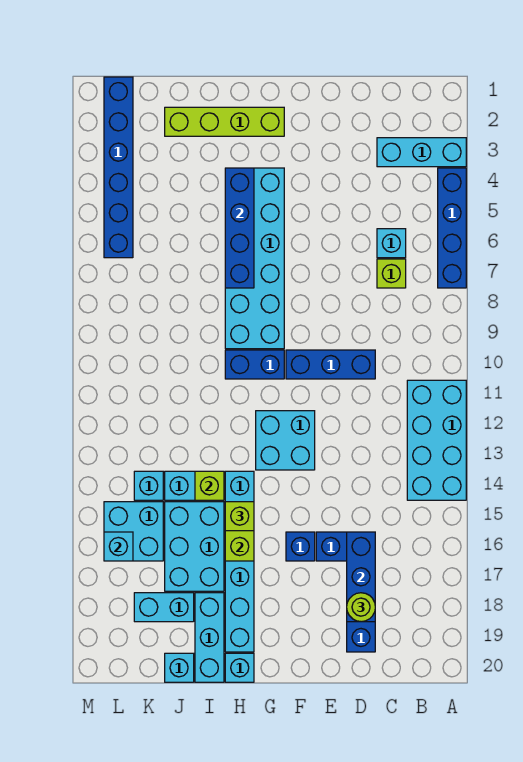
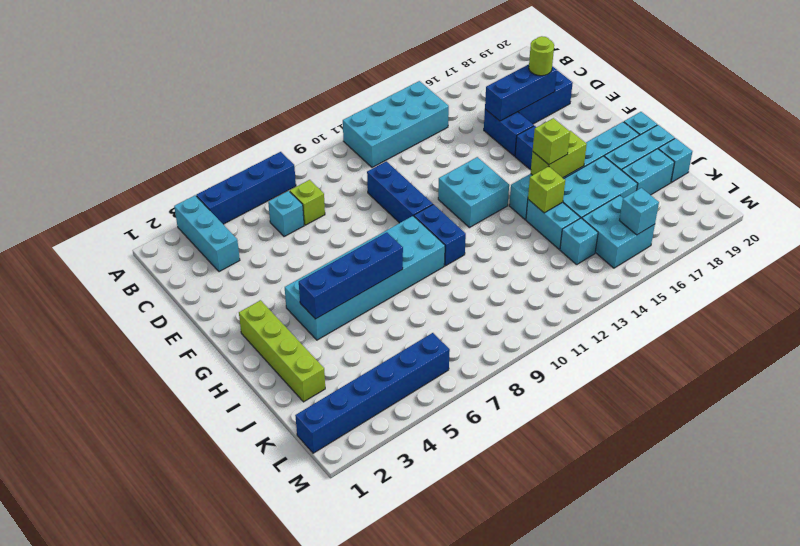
cyan 1x2 brick [134,593,194,622] -> cyan 1x2 brick turned to [622,149,674,195]

